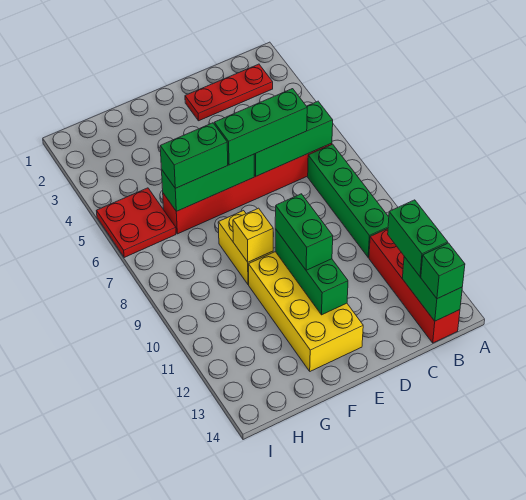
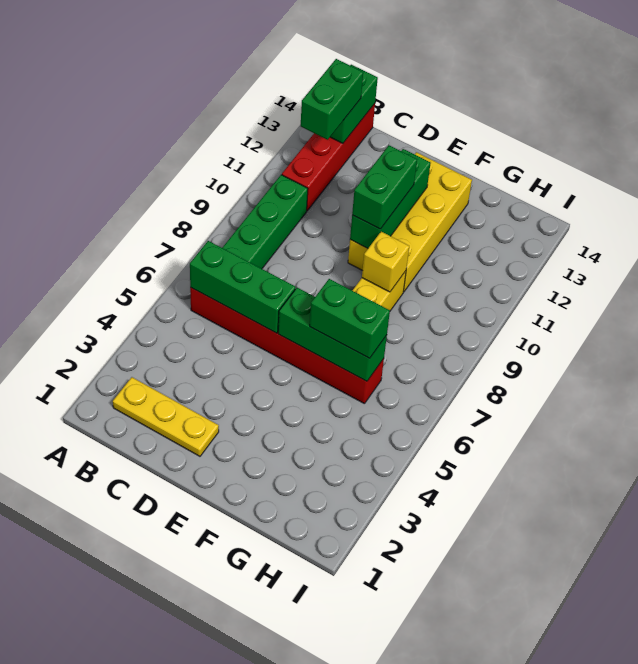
red 1x3 plate [185,64,273,121] -> yellow 1x3 plate [113,377,219,456]
green 1x1 brick [421,243,465,299] -> none
green 1x3 brick [214,89,307,165] -> none
red 2x2 plate [97,188,176,258] -> none

